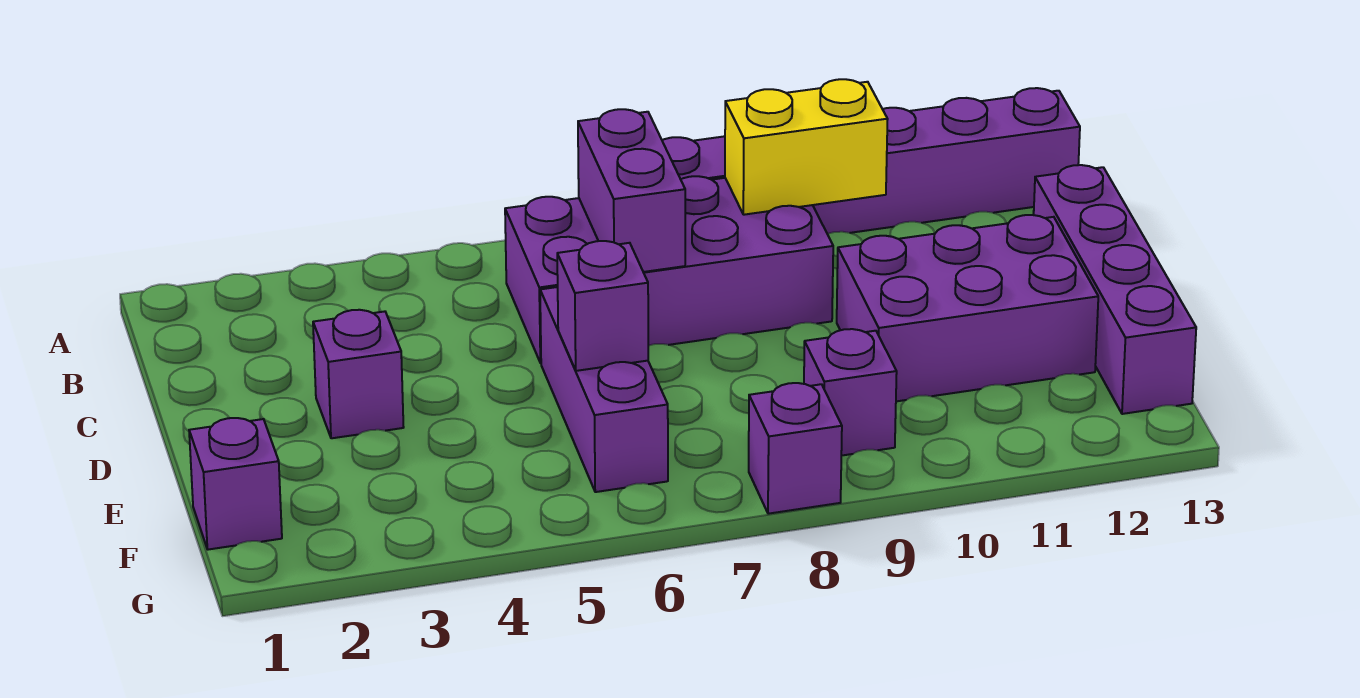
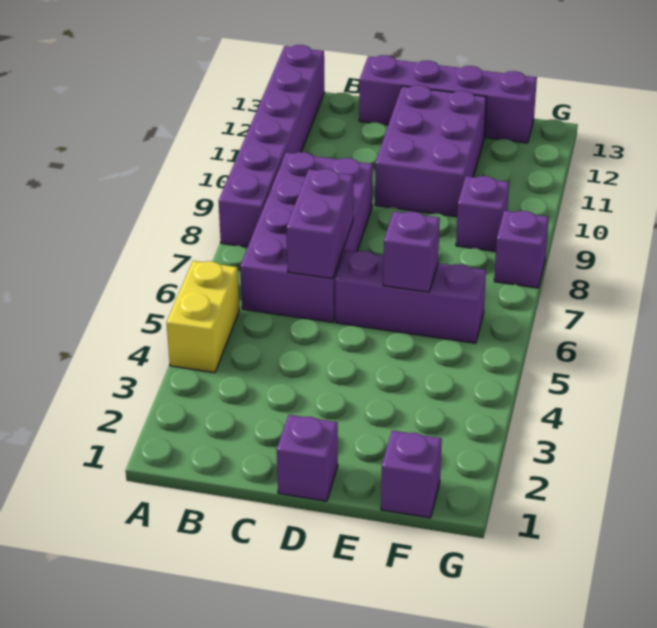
purple 1x2 brick [578,109,685,272] -> purple 1x2 brick turned to [286,169,353,279]
yellow 1x2 brick [725,79,888,215] -> yellow 1x2 brick moved to [167,261,239,373]
purple 1x1 brick [313,310,404,438] -> purple 1x1 brick moved to [277,415,338,501]

